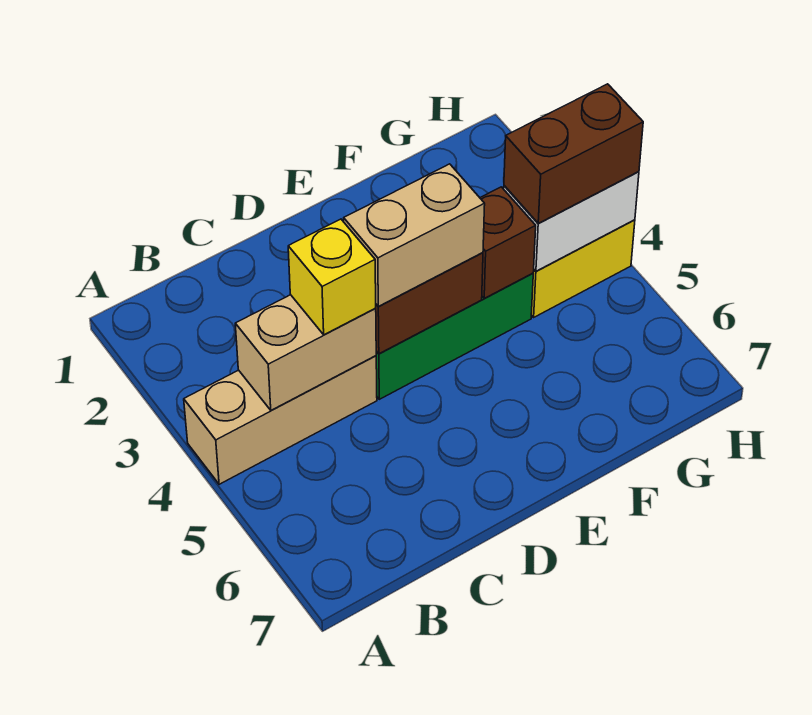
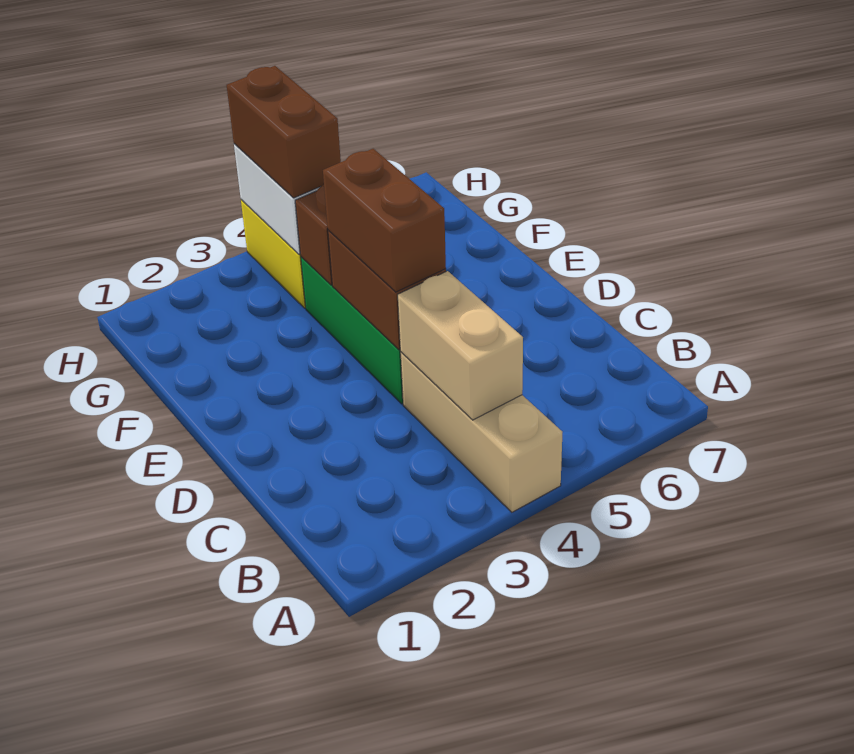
yellow 1x1 brick [288,219,376,335] -> none
tan 1x2 brick [344,164,485,306] -> brown 1x2 brick [323,149,446,292]

